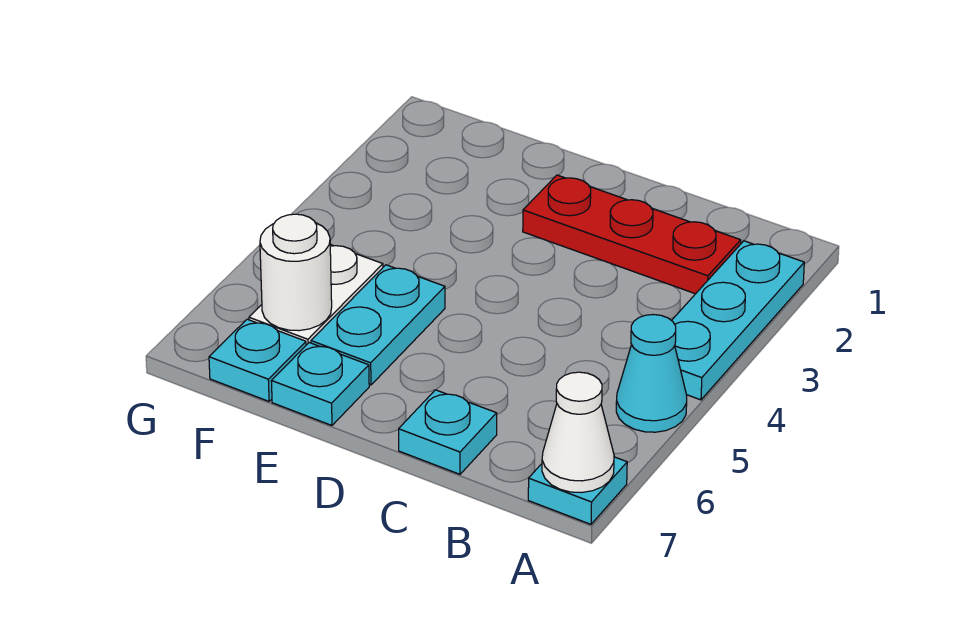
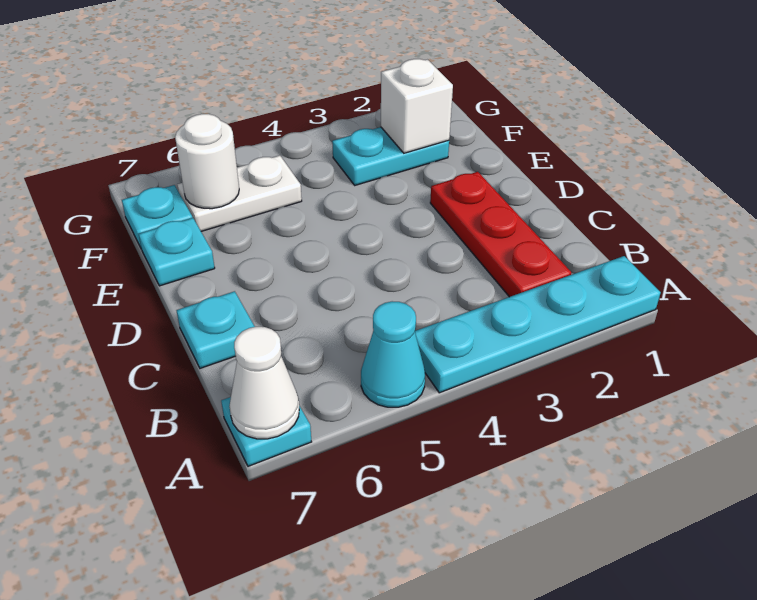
cyan 1x3 plate [671,241,804,400] -> cyan 1x4 plate [415,256,661,393]
cyan 1x2 plate [311,265,445,385] -> cyan 1x2 plate moved to [332,127,449,185]
none -> white 1x1 brick [381,59,453,153]

